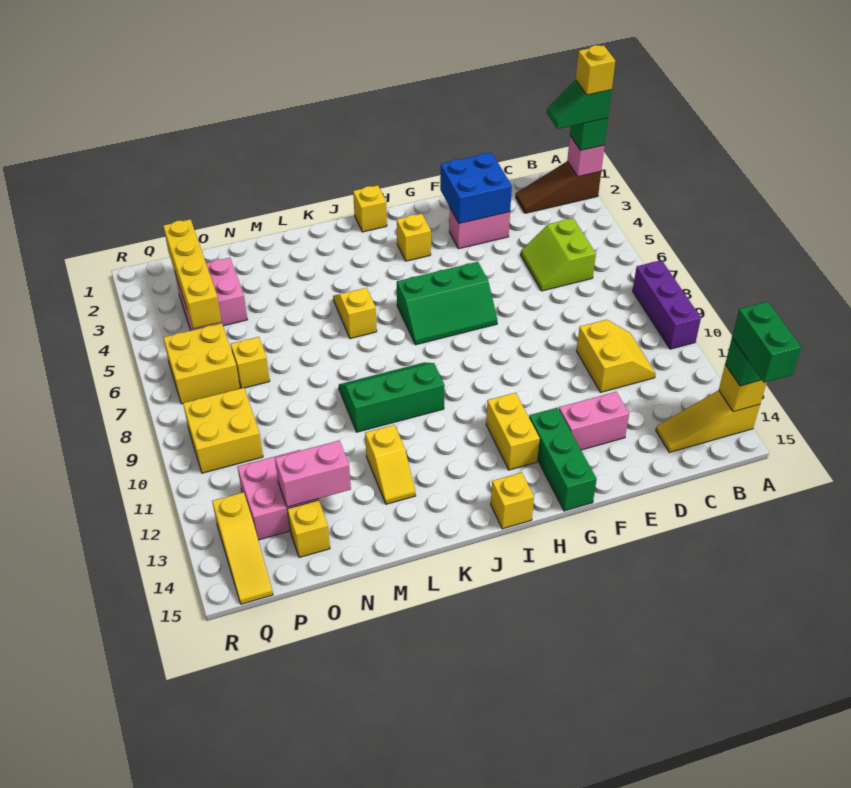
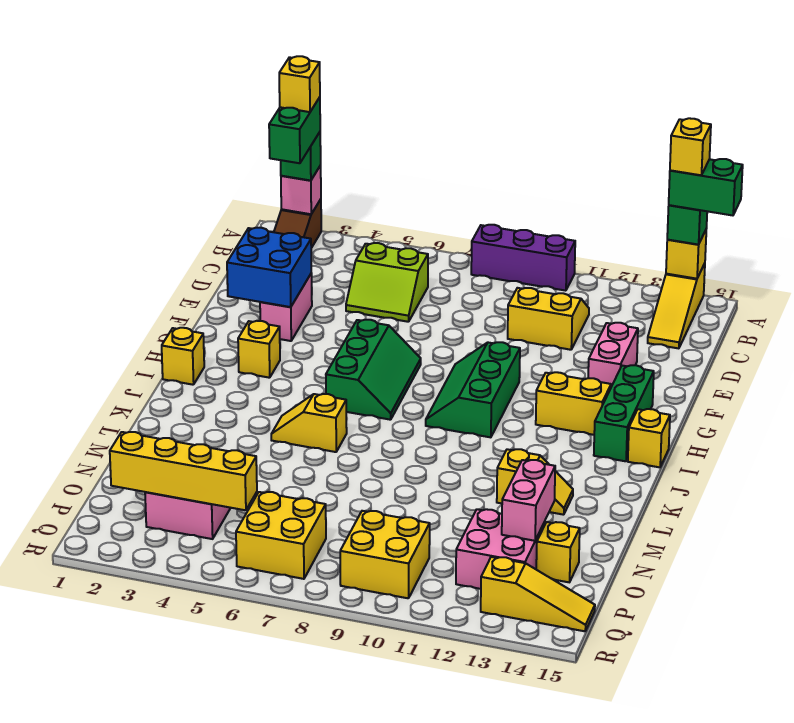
green 1x2 slope [547,80,612,129] -> green 1x2 brick [269,97,320,163]
green 1x3 brick [529,408,597,511] -> green 1x3 brick turned to [594,365,654,461]
green 2x3 slope [339,362,445,432] -> green 2x3 slope moved to [426,342,520,437]
yellow 1x1 brick [231,337,270,388] -> yellow 1x1 brick moved to [670,118,711,175]

